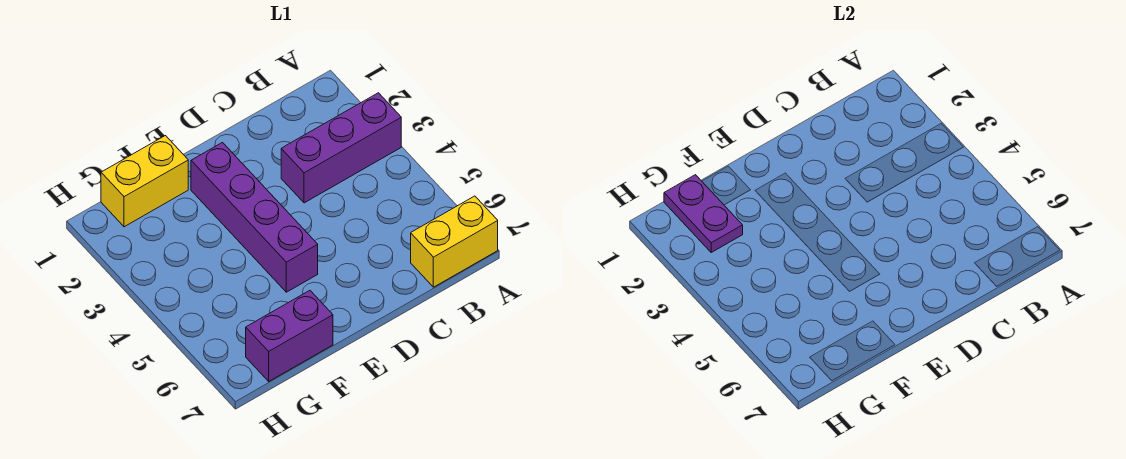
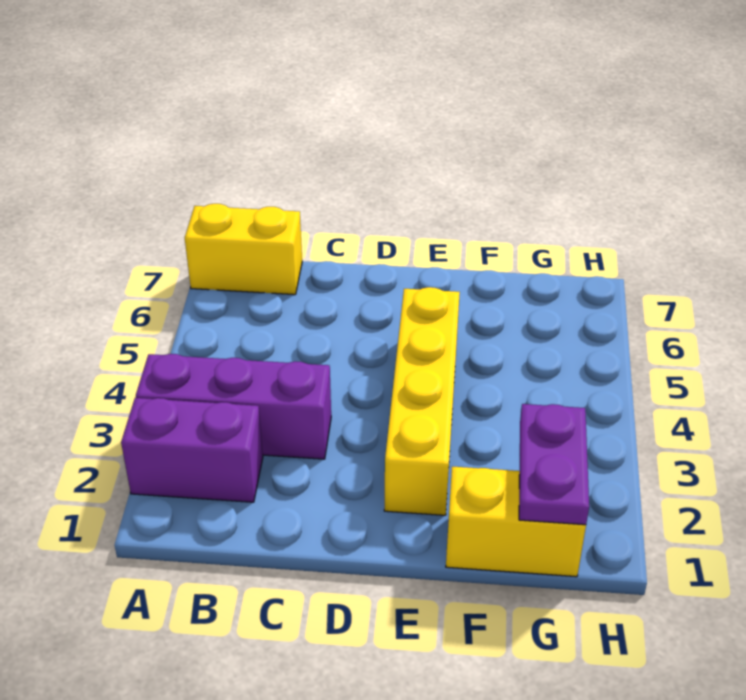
purple 1x4 brick [191,143,318,292] -> yellow 1x4 brick [384,287,460,515]
purple 1x2 brick [246,291,333,381] -> purple 1x2 brick moved to [121,398,263,502]

